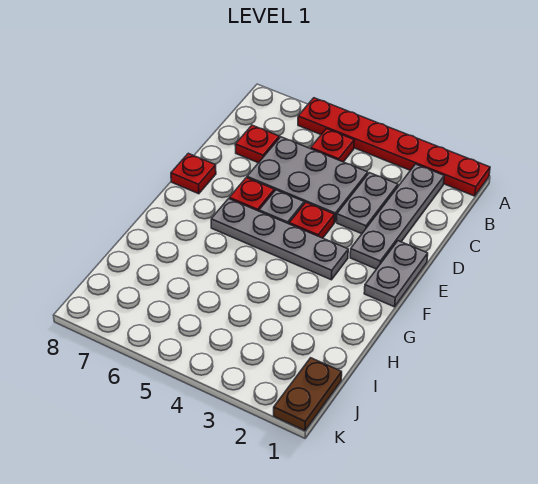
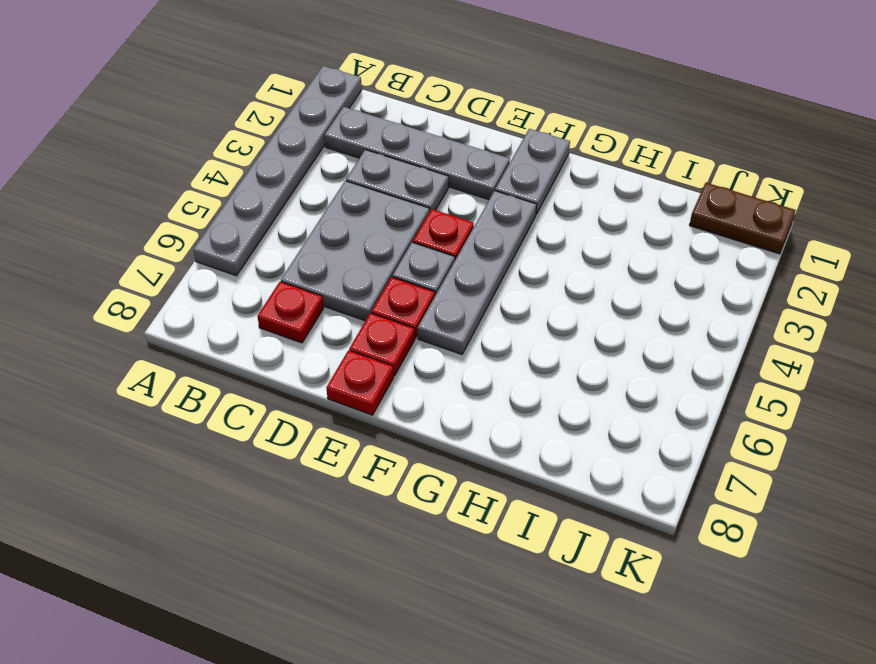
red 1x6 plate [298,98,490,196] -> grey 1x6 plate [193,66,362,276]
red 1x1 plate [311,129,354,162] -> red 1x1 plate moved to [349,313,415,376]
grey 1x2 plate [364,241,428,307] -> grey 1x2 plate turned to [495,129,570,214]

